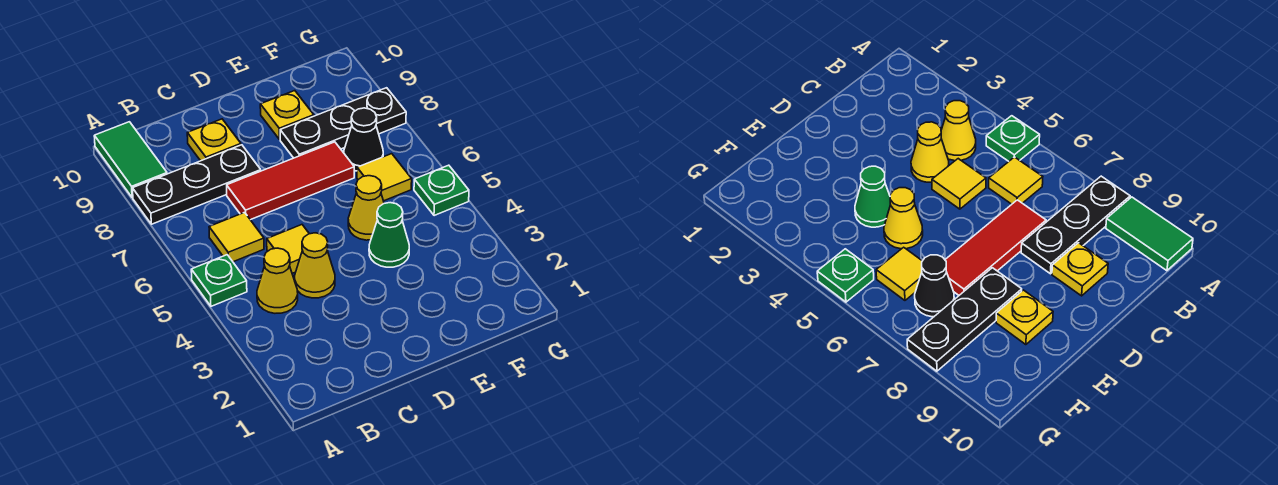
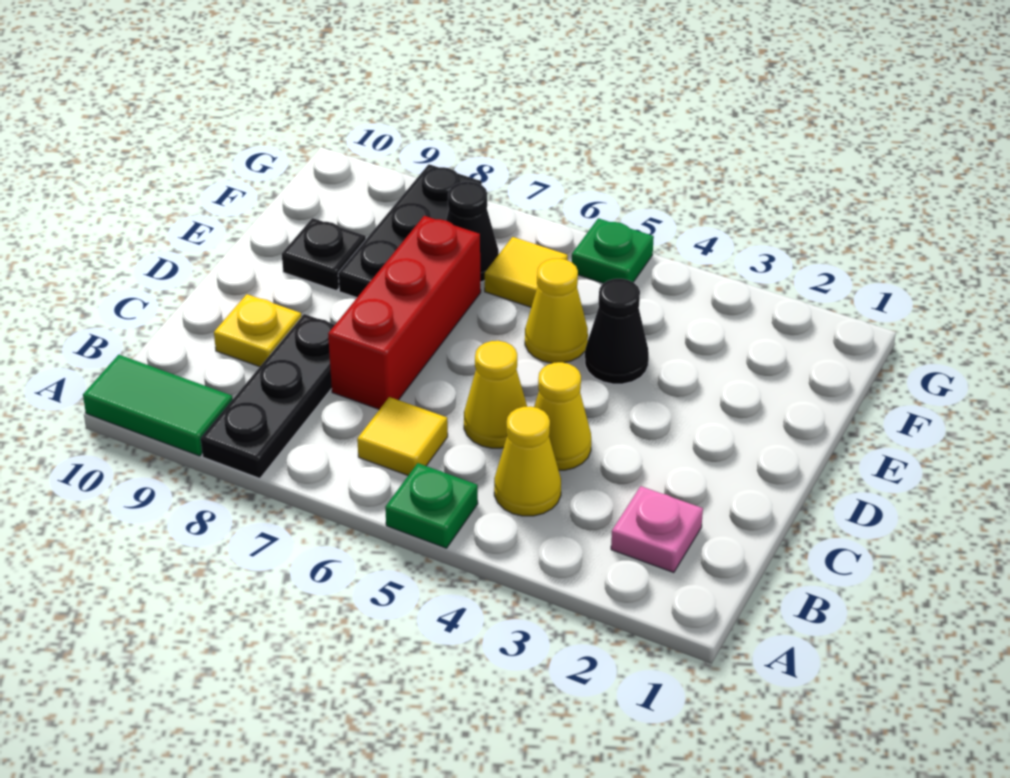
none -> pink 1x1 plate [611,486,703,573]
yellow 1x1 tile [267,225,309,273] -> yellow 1x1 cone [464,341,527,448]
red 1x3 tile [227,142,354,220] -> red 1x3 brick [328,216,481,409]
green 1x1 cone [369,203,409,267] -> black 1x1 cone [585,279,649,384]
yellow 1x1 plate [260,91,314,139] -> black 1x1 plate [282,218,366,291]

